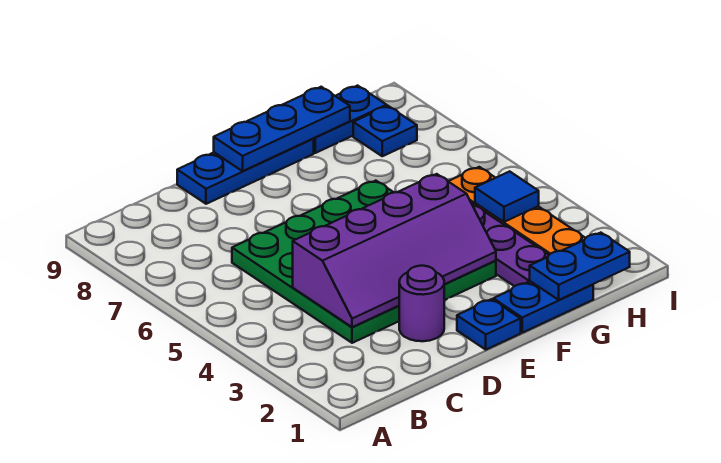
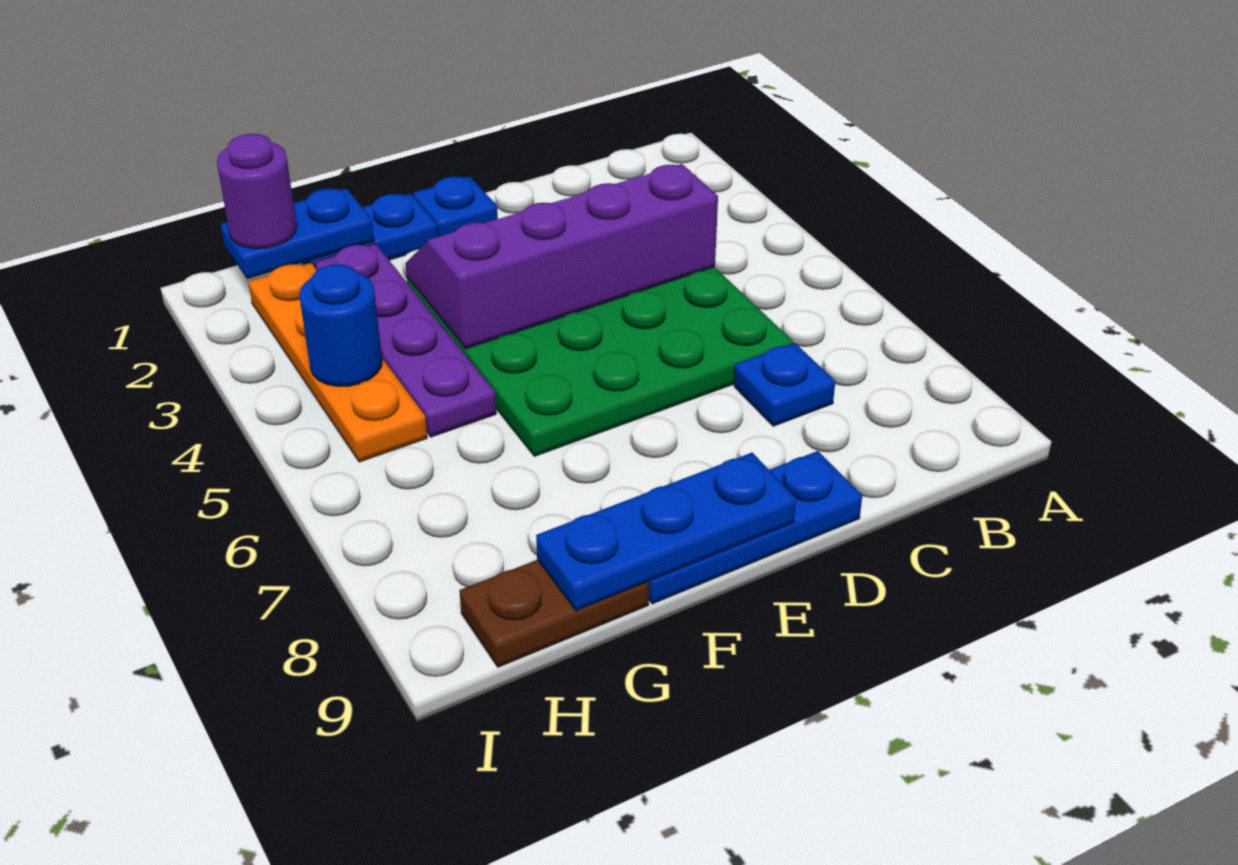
purple 1x1 round brick [399,266,445,341] -> purple 1x1 round brick moved to [217,134,297,249]
blue 1x2 plate [313,86,387,153] -> brown 1x2 plate [459,560,649,667]
blue 1x1 tile [475,171,539,222] -> blue 1x1 round brick [299,264,382,386]
blue 1x1 plate [353,106,417,156] -> blue 1x1 plate moved to [734,343,835,426]

